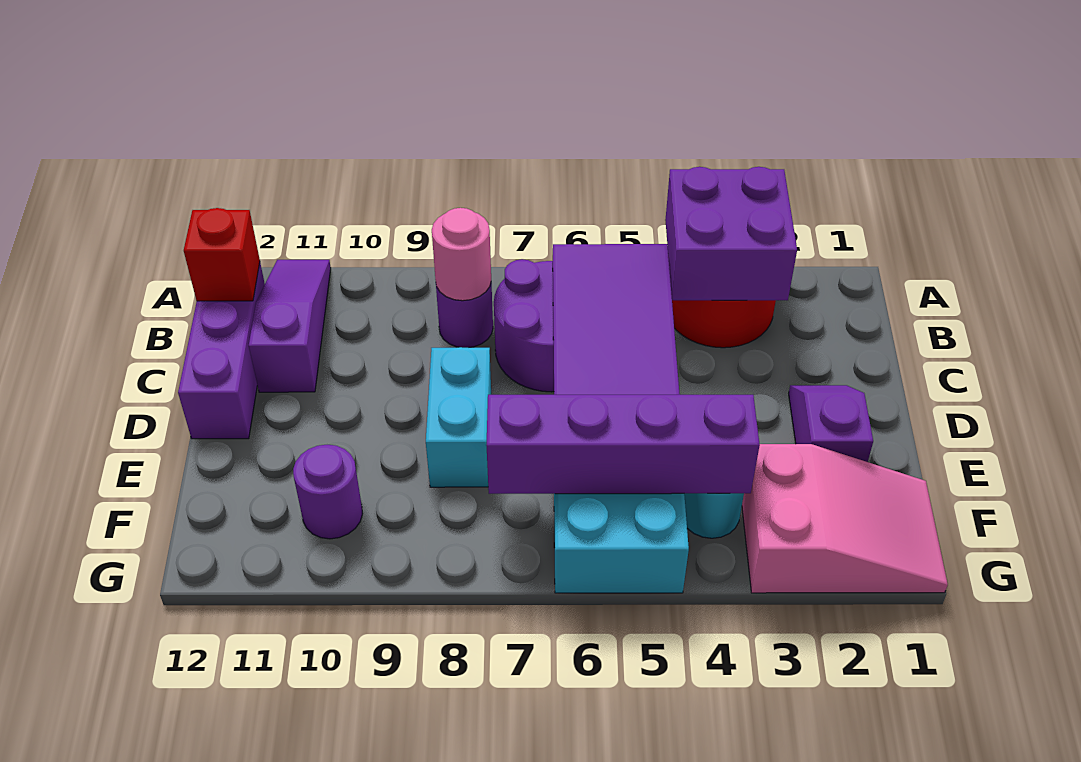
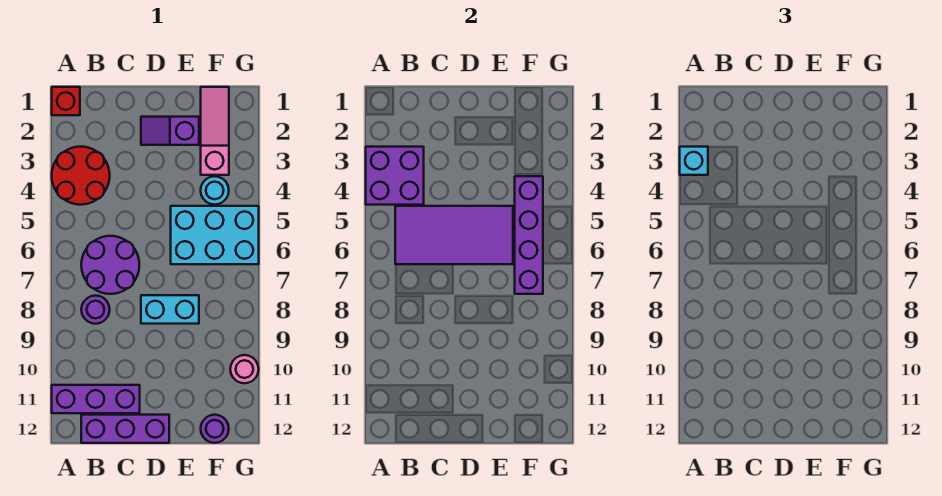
none -> cyan 1x1 brick [680,147,708,175]
purple 1x3 slope [249,260,331,392] -> purple 1x3 brick [52,385,140,413]
pink 1x1 round brick [432,208,491,301] -> pink 1x1 round brick moved to [230,355,259,383]
red 1x1 brick [184,208,260,301] -> red 1x1 brick moved to [52,87,80,115]
pink 2x3 slope [742,444,948,593] -> pink 1x3 slope [201,87,229,175]
purple 1x1 round brick [293,445,363,539] -> purple 1x1 round brick moved to [201,415,229,443]

